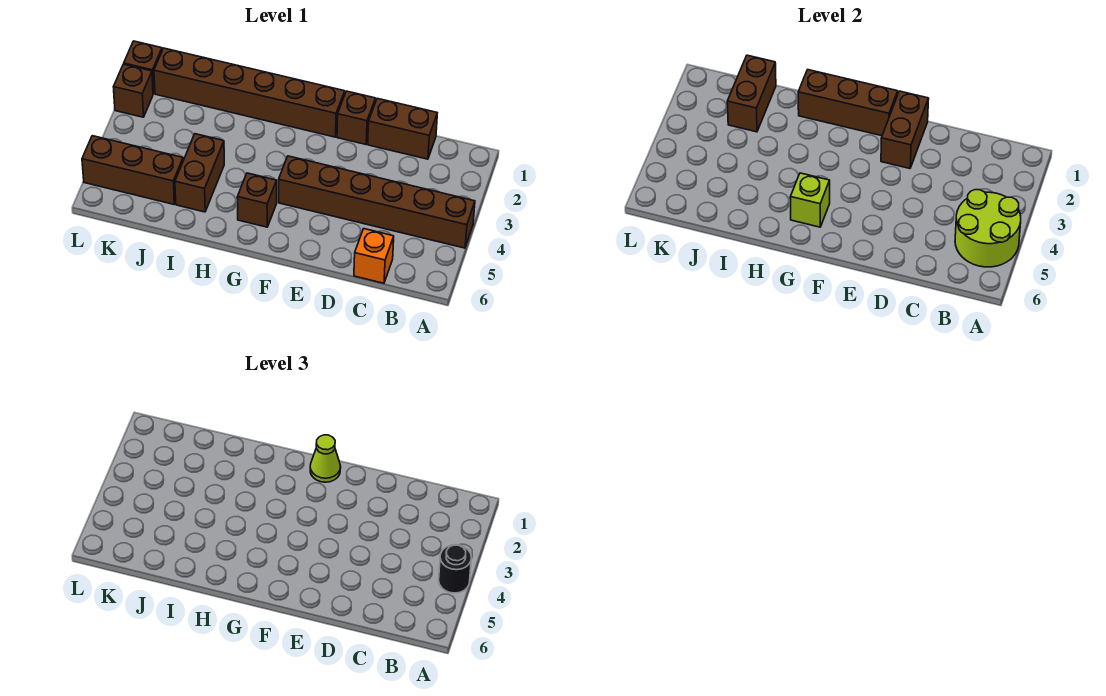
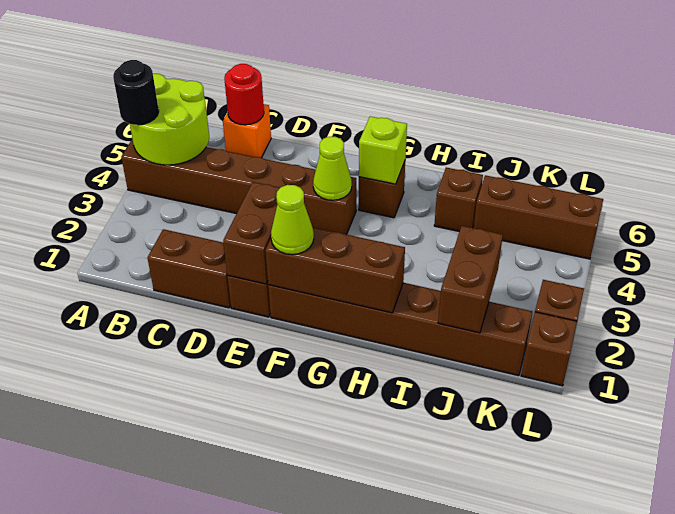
none -> red 1x1 round brick [224,64,264,125]
none -> lime 1x1 cone [313,137,352,200]
brown 1x2 brick [175,134,224,212] -> brown 1x1 brick [434,167,483,232]

